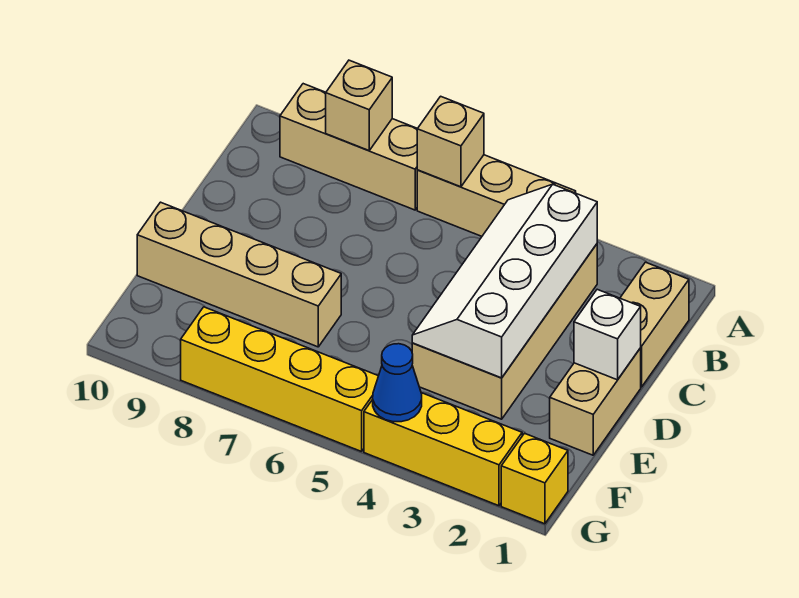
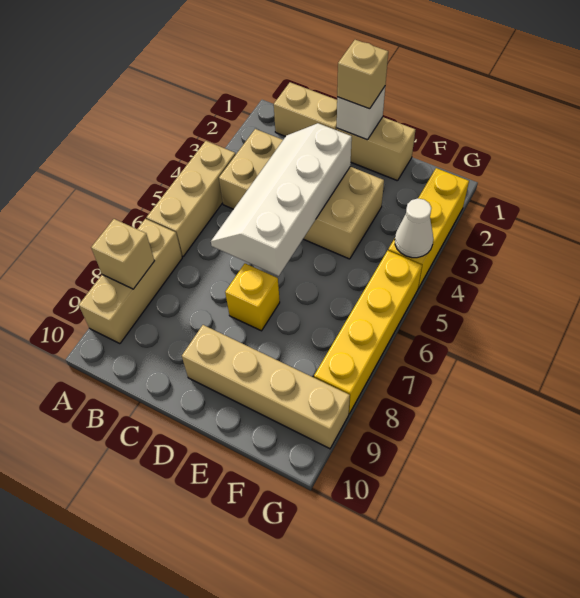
tan 1x1 brick [417,96,484,187] -> tan 1x1 brick moved to [337,40,388,109]
white 2x4 slope [412,184,597,378] -> white 2x4 slope turned to [211,123,352,276]
tan 1x4 brick [137,202,341,347] -> tan 1x4 brick turned to [182,325,350,449]
yellow 1x1 brick [501,433,568,524] -> yellow 1x1 brick moved to [225,264,280,331]
blue 1x1 cone [373,344,422,422] -> white 1x1 cone [395,198,433,258]

